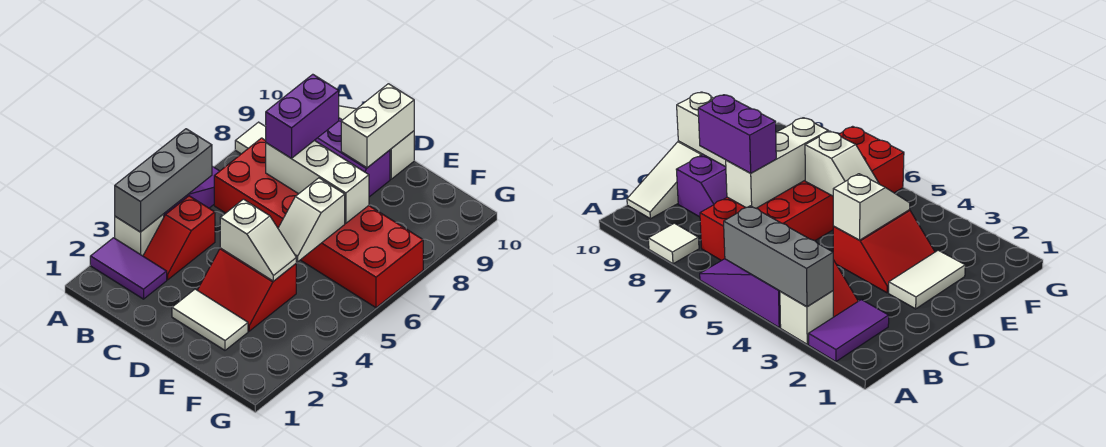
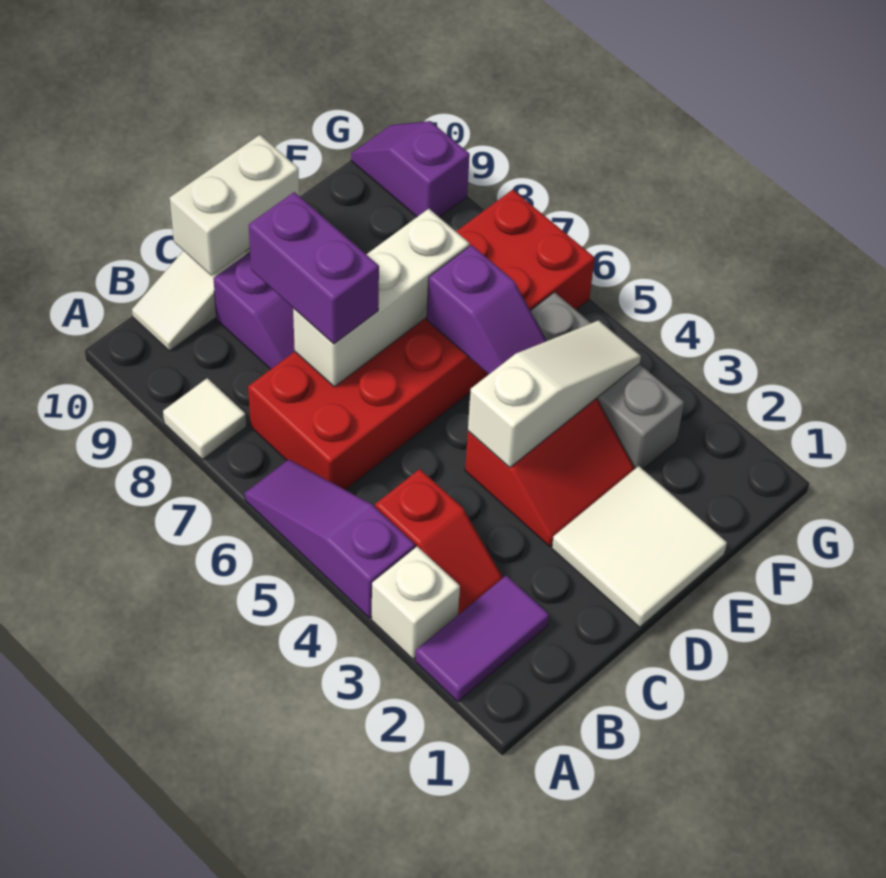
grey 1x3 brick [115,129,212,232] -> grey 1x3 brick moved to [531,292,684,469]
white 1x2 tile [172,289,248,350] -> white 2x2 tile [552,466,727,627]
white 1x2 slope [220,199,296,281] -> white 1x3 slope [468,320,641,468]
white 1x2 brick [341,84,414,168] -> white 1x2 brick turned to [170,135,299,276]
white 1x2 slope [278,178,345,262] -> purple 1x2 slope [427,245,547,374]
none -> purple 1x2 slope [351,121,470,217]

